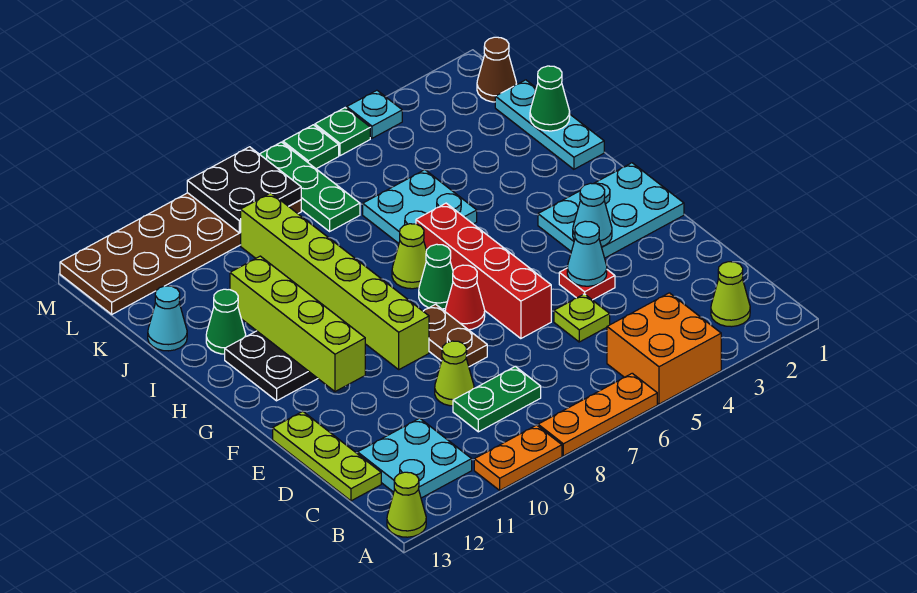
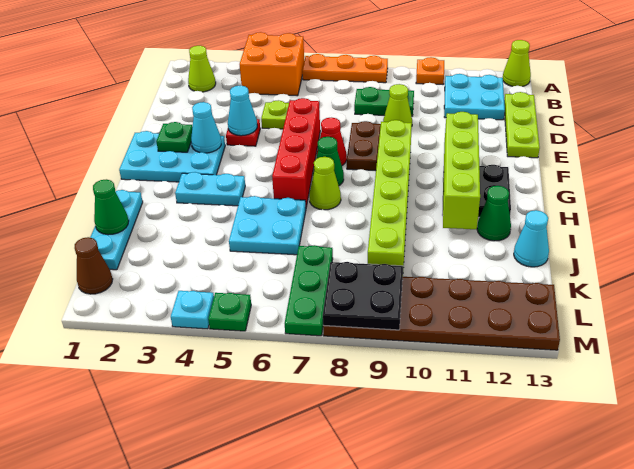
orange 1x2 plate [474,425,562,490] -> orange 1x1 plate [416,57,444,84]
none -> cyan 1x2 plate [175,172,245,206]
green 1x1 plate [283,125,339,169] -> green 1x1 plate moved to [156,122,193,152]

